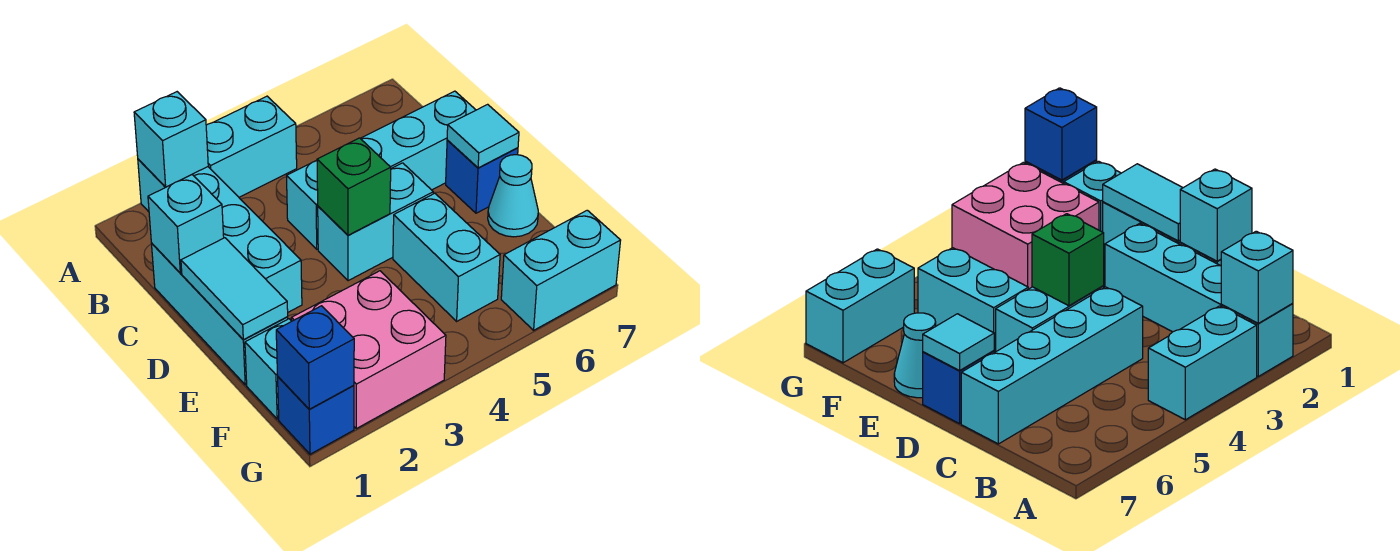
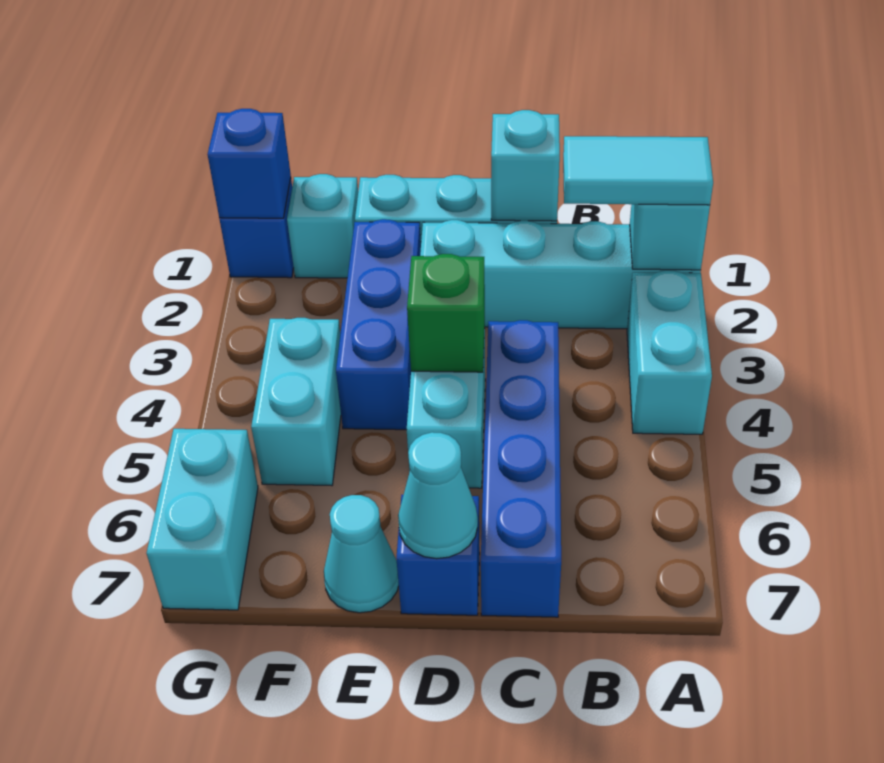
cyan 1x4 brick [287,91,476,249] -> blue 1x4 brick [481,320,561,617]
cyan 1x2 tile [181,238,288,340] -> cyan 1x2 tile moved to [563,136,713,205]
cyan 1x1 tile [447,104,519,168] -> cyan 1x1 cone [398,432,478,559]
none -> blue 1x3 brick [336,219,421,430]
cyan 1x2 brick [393,193,500,321] -> cyan 1x2 brick turned to [251,318,341,486]
pink 2x2 brick [291,271,446,429] -> none

